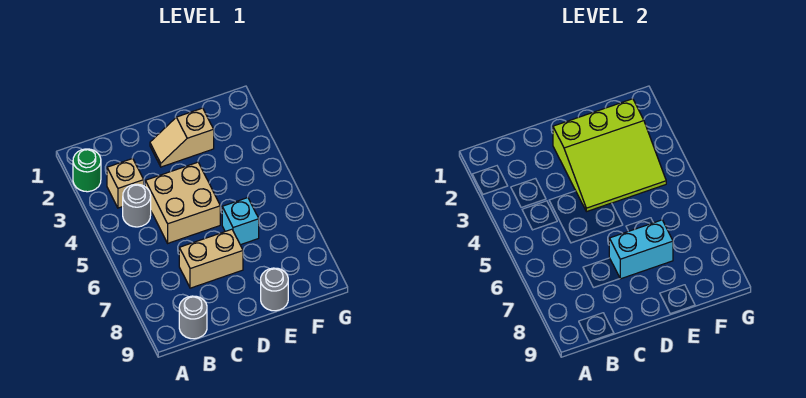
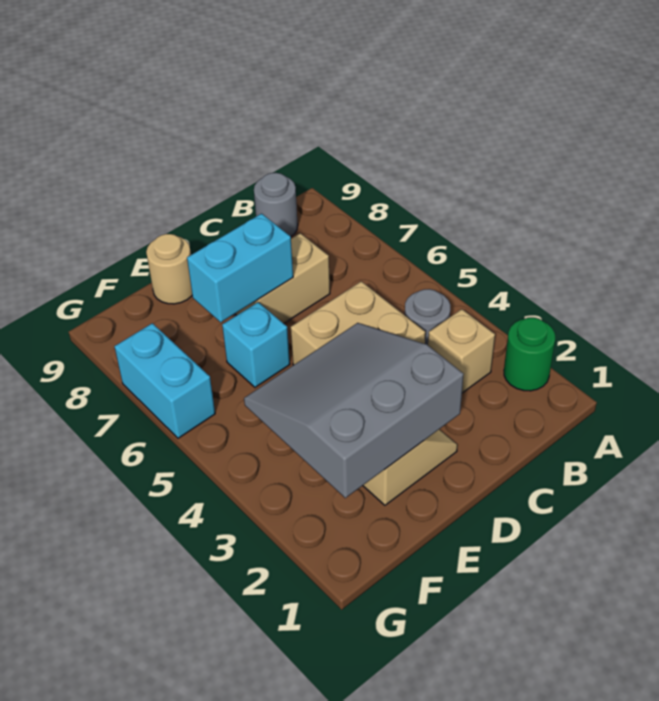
lime 3x3 slope [553,99,666,212] -> grey 3x3 slope [244,323,464,498]
grey 1x1 round brick [261,268,288,311] -> tan 1x1 round brick [146,234,192,304]
none -> cyan 1x2 brick [114,323,215,438]

